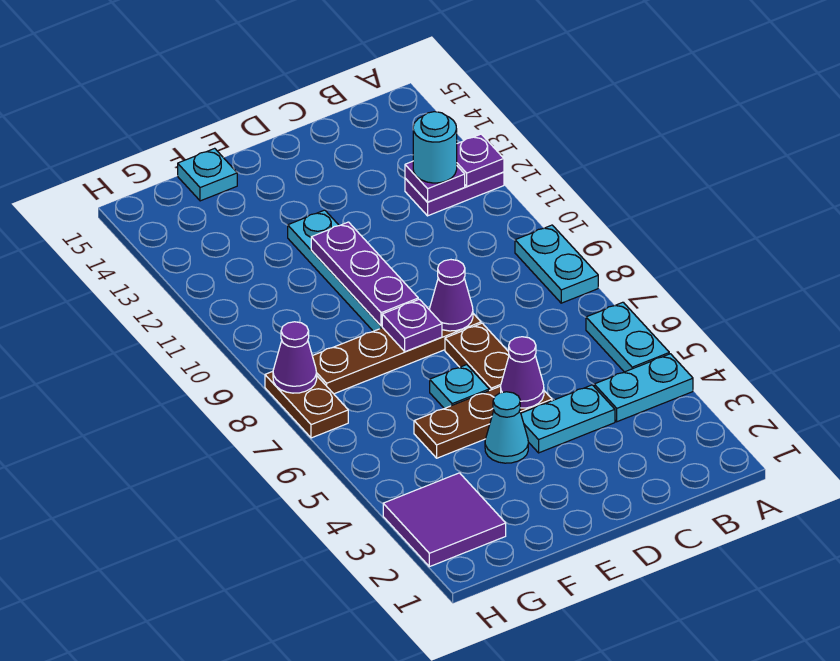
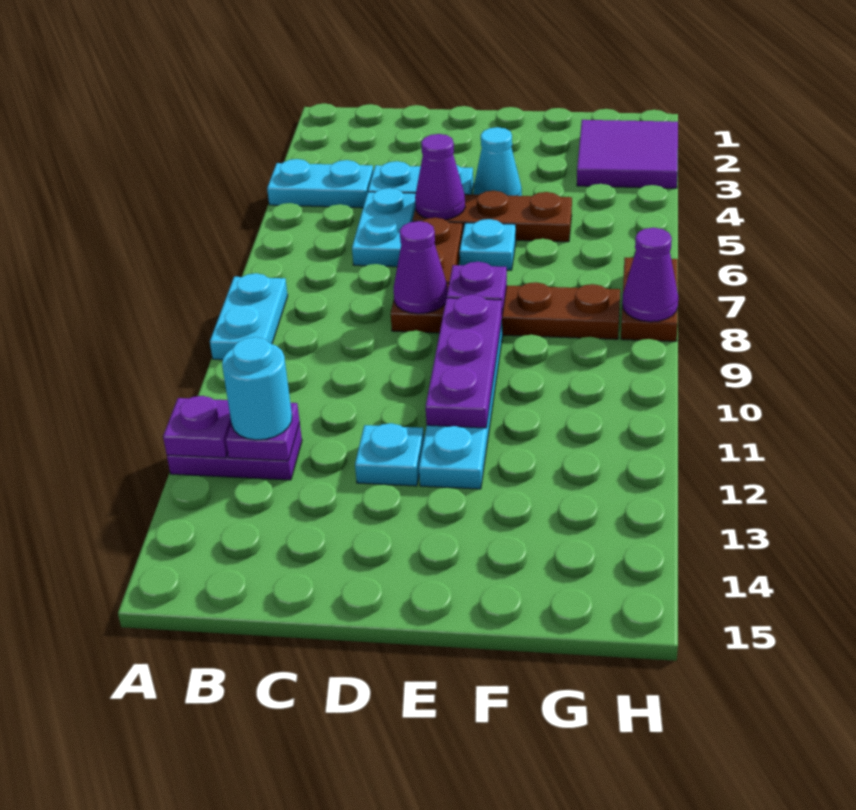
cyan 1x2 plate [586,302,669,372] -> cyan 1x2 plate moved to [352,188,416,267]
cyan 1x1 plate [178,148,237,201] -> cyan 1x1 plate moved to [355,423,424,486]

